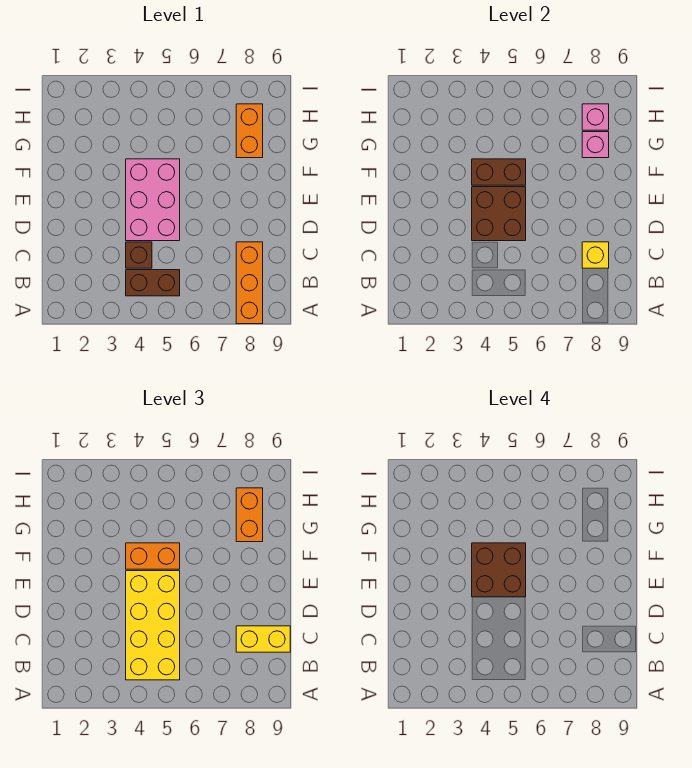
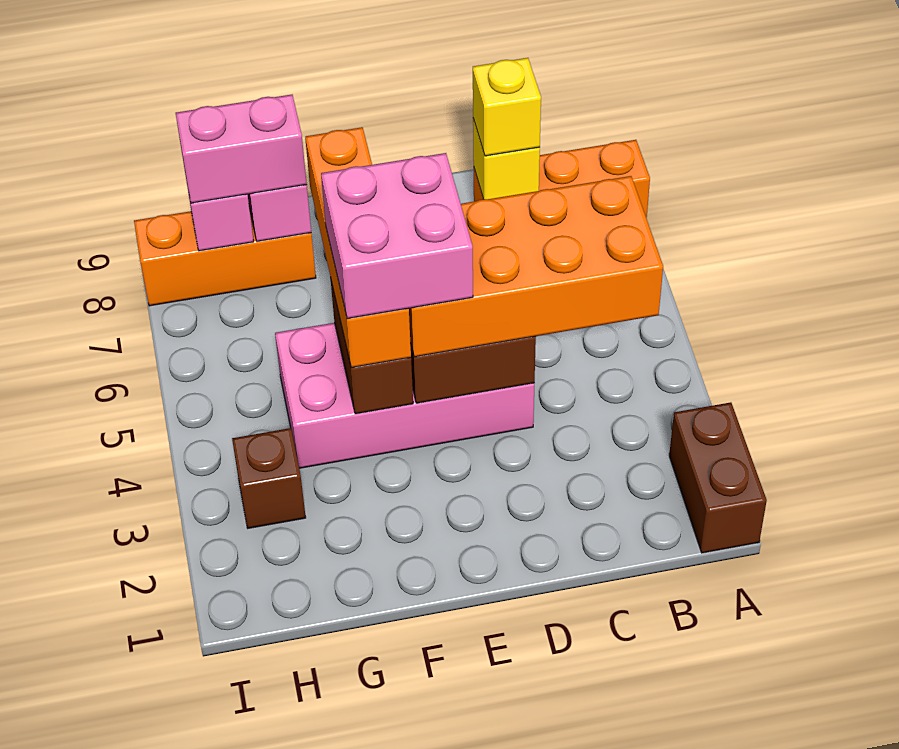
brown 1x2 brick [126,270,180,296] -> brown 1x2 brick moved to [669,402,767,553]
yellow 2x4 brick [126,571,180,680] -> orange 2x4 brick [409,176,663,357]
brown 1x1 brick [126,242,152,268] -> brown 1x1 brick moved to [232,428,306,528]
yellow 1x2 brick [236,626,290,652] -> yellow 1x1 brick [473,58,541,156]
pink 2x3 brick [126,159,180,241] -> pink 2x4 brick [275,323,534,468]
brown 2x2 brick [472,543,526,597] -> pink 2x2 brick [321,153,473,319]
orange 1x2 brick [126,543,180,569] -> orange 1x4 brick [305,127,411,368]
orange 1x2 brick [236,104,263,158] -> orange 1x3 brick [134,207,316,306]
orange 1x2 brick [236,488,263,542] -> pink 1x2 brick [176,95,307,203]

